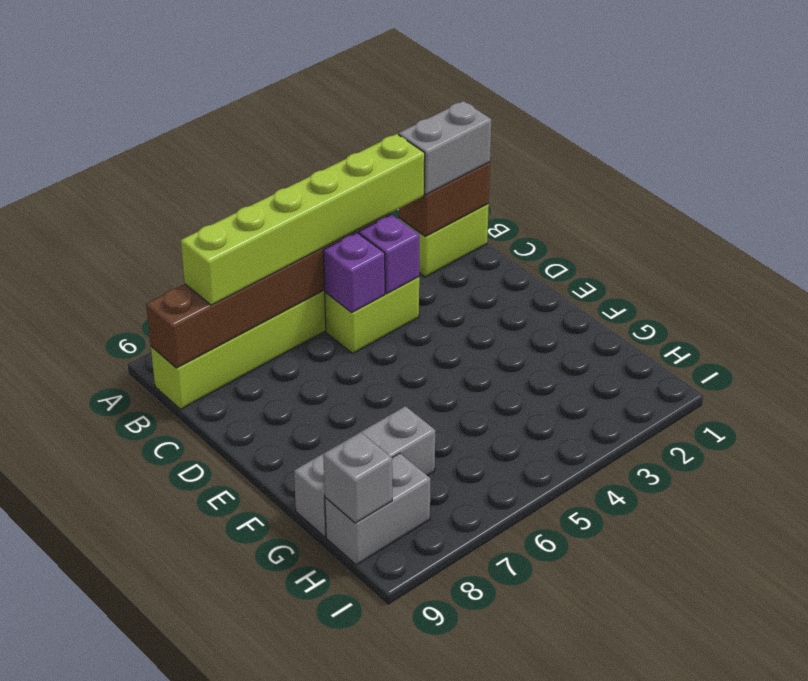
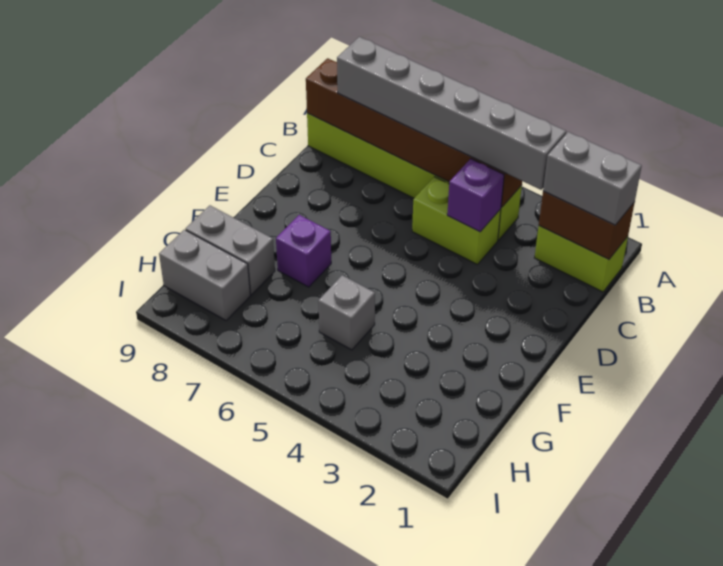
lime 1x6 brick [181,134,425,305] -> grey 1x6 brick [337,37,566,190]
purple 1x1 brick [323,233,385,313] -> purple 1x1 brick moved to [276,215,331,287]
grey 1x3 brick [294,406,435,537] -> grey 1x2 brick [186,205,275,295]
grey 1x1 brick [323,432,392,523] -> grey 1x1 brick moved to [318,275,375,350]

